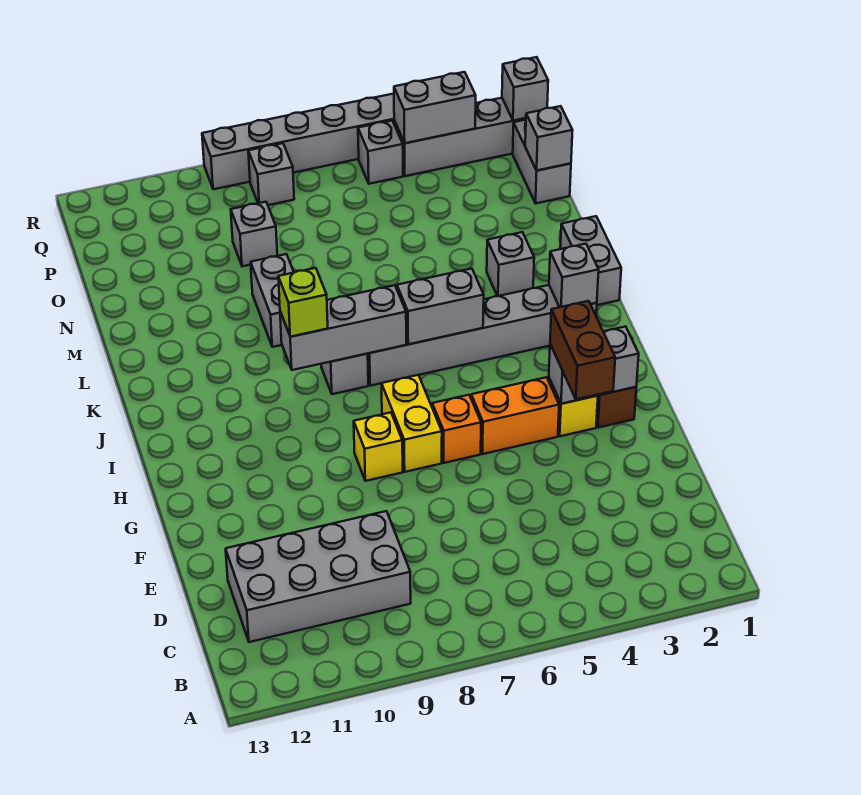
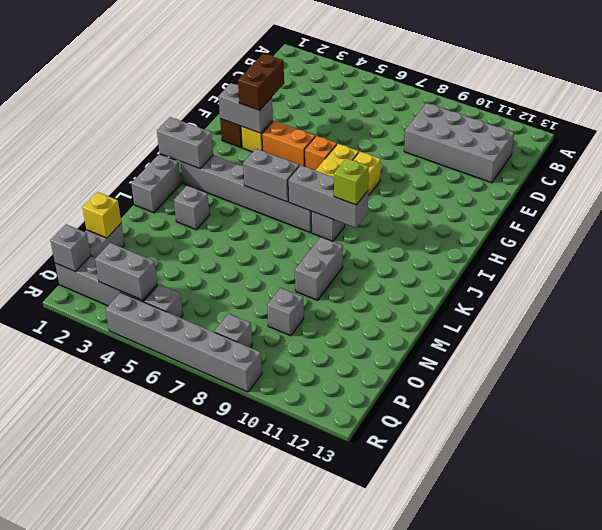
grey 1x1 brick [549,244,599,307] -> grey 1x2 brick [157,117,213,169]
grey 1x1 brick [525,106,573,170] -> yellow 1x1 brick [83,192,121,238]

